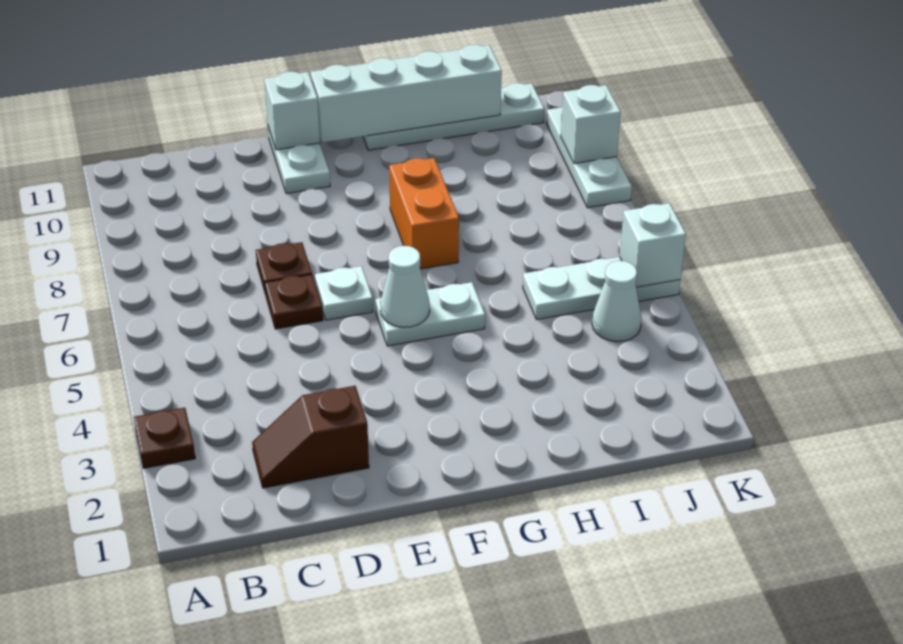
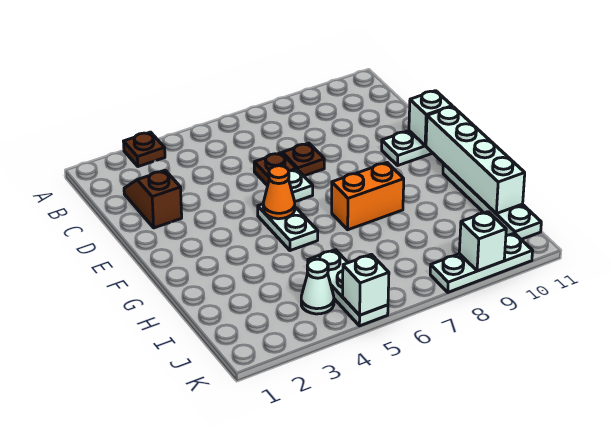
white 1x1 cone [380,246,430,327] -> orange 1x1 cone [263,166,295,219]

